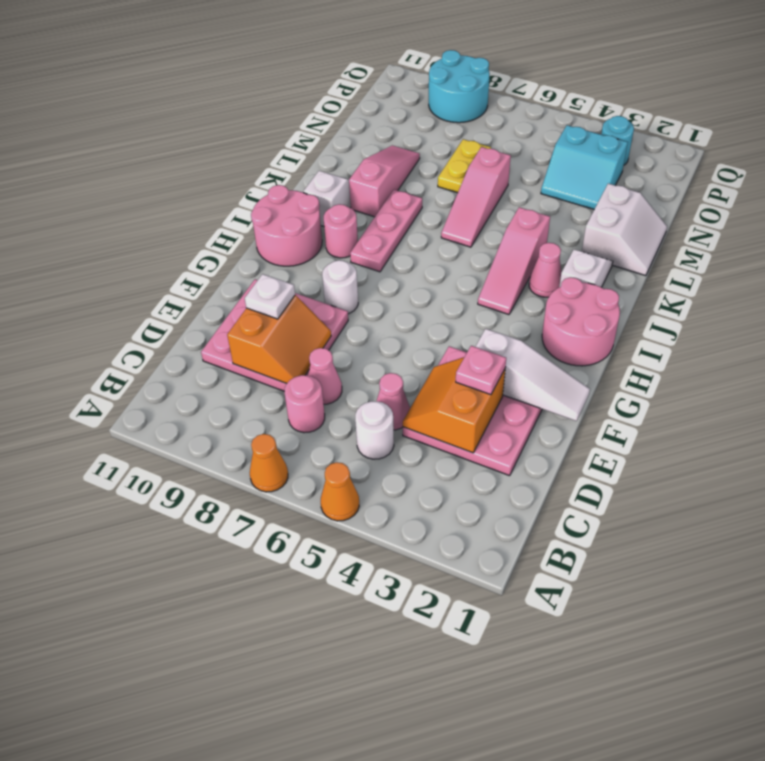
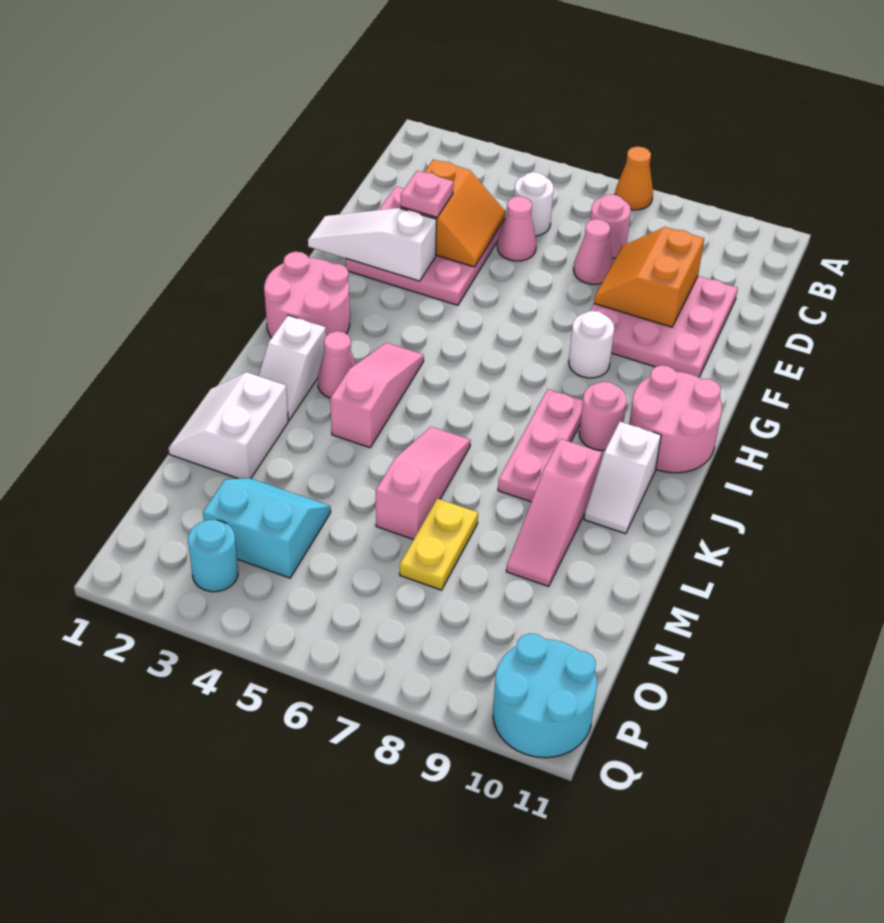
orange 1x1 cone [321,462,359,521] -> none
white 1x1 plate [245,274,295,319] -> none
cyan 2x2 round brick [429,50,490,123] -> cyan 2x2 round brick moved to [493,634,597,758]

